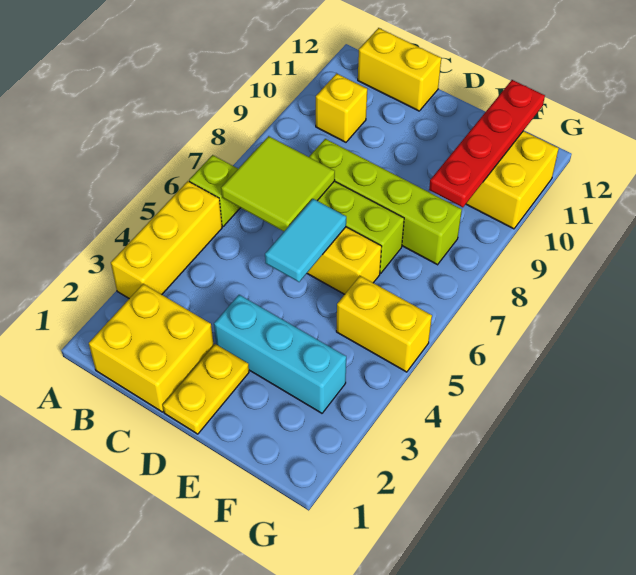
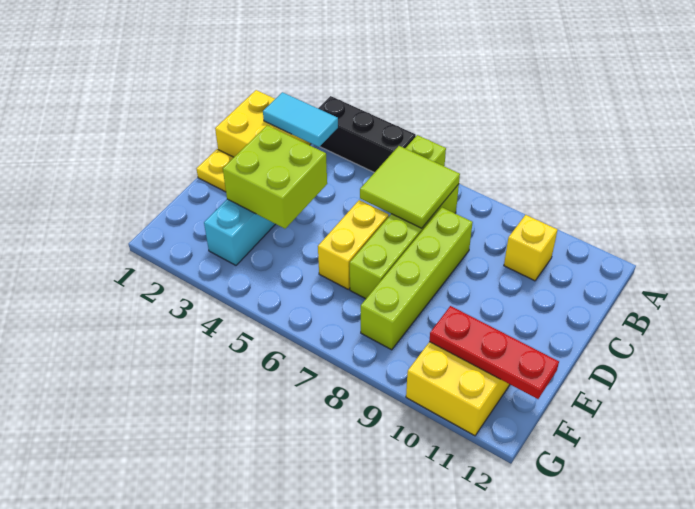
yellow 1x3 brick [111,181,222,298] -> black 1x3 brick [318,96,416,173]
yellow 1x2 brick [358,28,441,111] -> none
none -> lime 2x2 brick [223,125,327,229]
cyan 1x2 tile [265,199,346,282] -> cyan 1x2 tile moved to [263,92,338,147]
yellow 1x2 brick [336,276,432,372] -> none
red 1x4 plate [429,80,545,207] -> red 1x3 plate [429,306,559,399]

